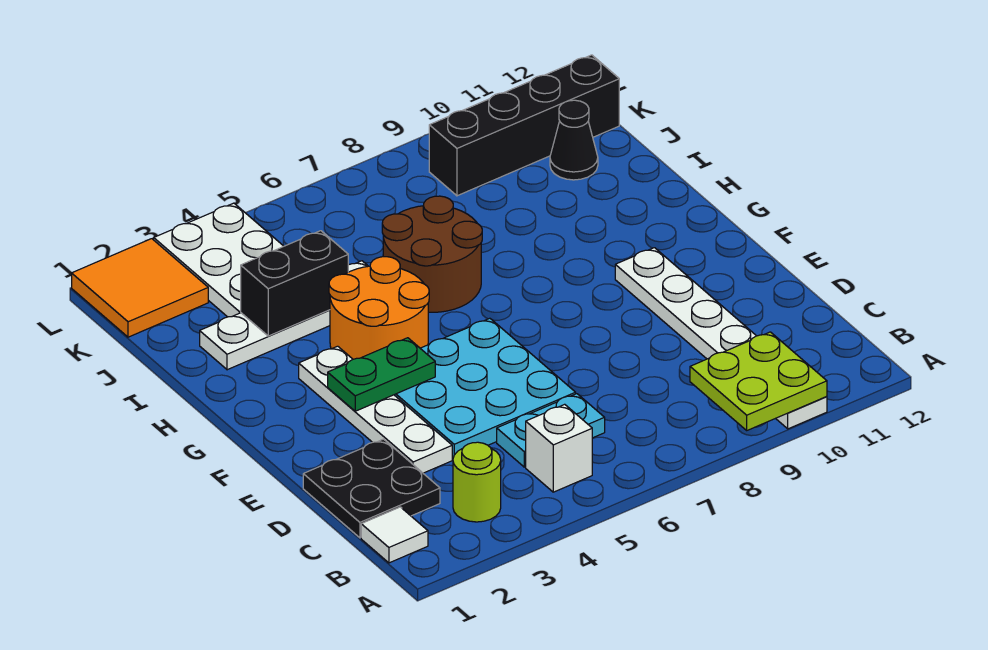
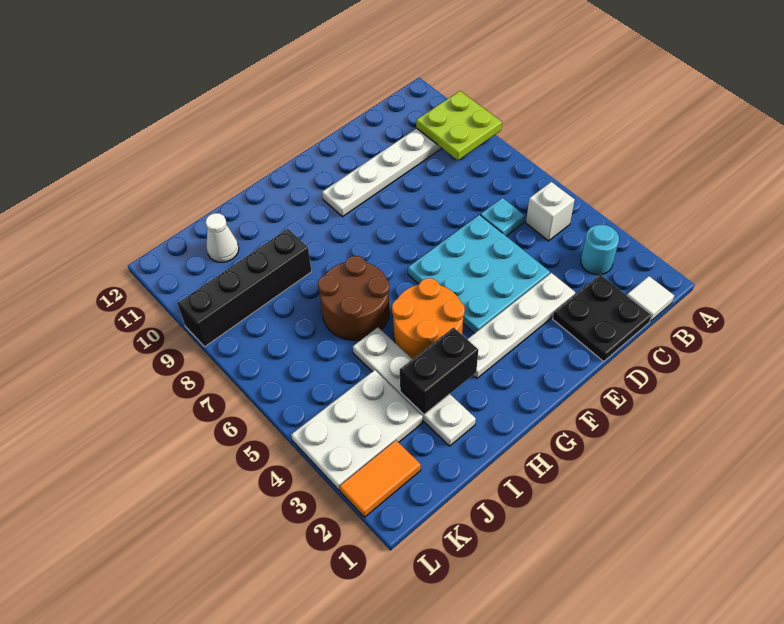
lime 1x1 round brick [453,442,501,522] -> cyan 1x1 round brick [581,225,619,275]
cyan 1x2 plate [497,394,605,467] -> cyan 1x1 plate [481,198,525,236]
green 1x2 plate [328,338,435,411] -> none
black 1x2 brick [241,231,348,336] -> black 1x2 brick turned to [400,327,478,414]
black 1x1 cone [550,100,598,180] -> white 1x1 cone [205,213,239,262]
orange 2x2 tile [72,239,208,337] -> orange 1x2 tile [340,440,421,517]
black 1x4 brick [429,55,619,196] -> black 1x4 brick turned to [177,229,312,347]

